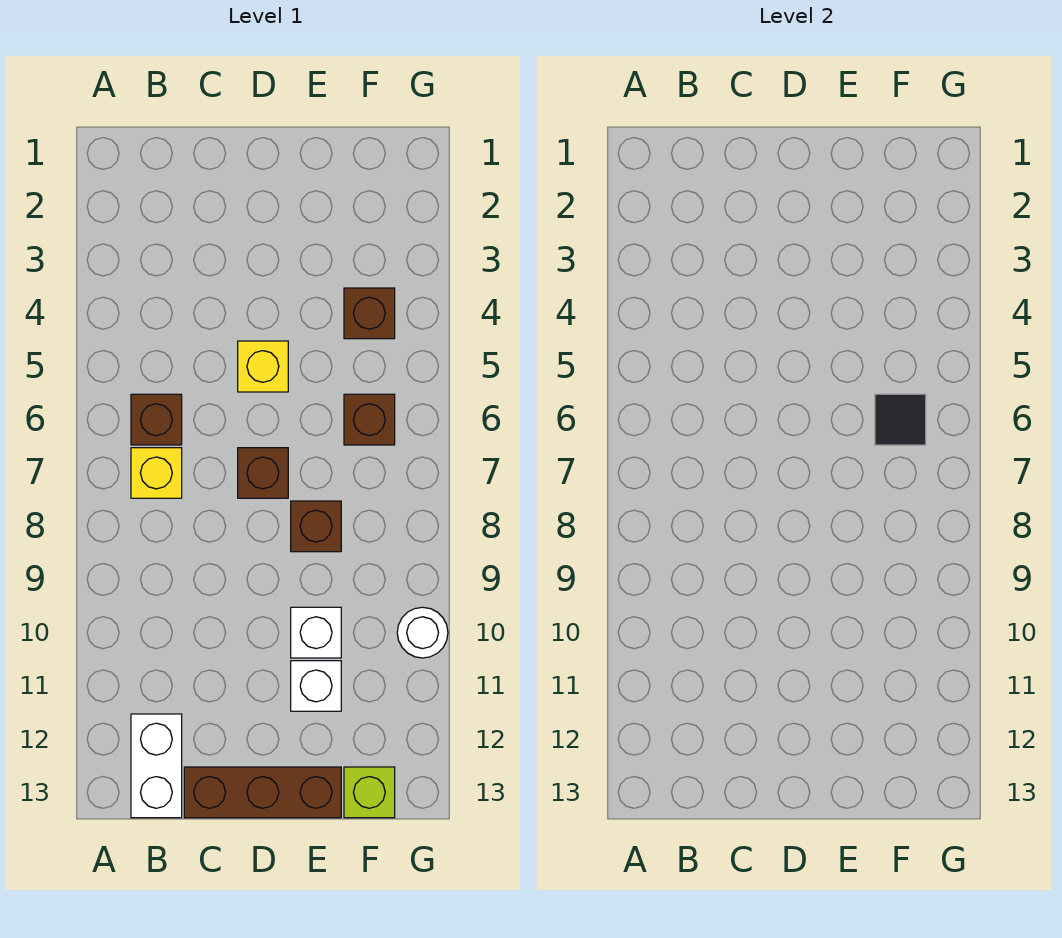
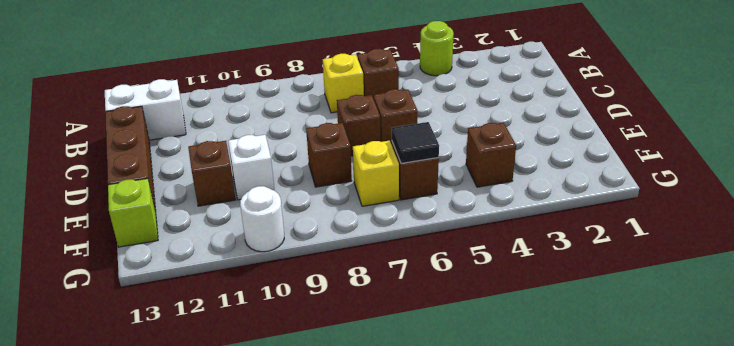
none -> lime 1x1 round brick [420,21,454,76]
yellow 1x1 brick [238,341,288,392] -> yellow 1x1 brick moved to [353,141,399,206]
none -> brown 1x1 brick [374,89,417,144]
white 1x1 brick [291,661,341,711] -> brown 1x1 brick [188,141,236,206]

